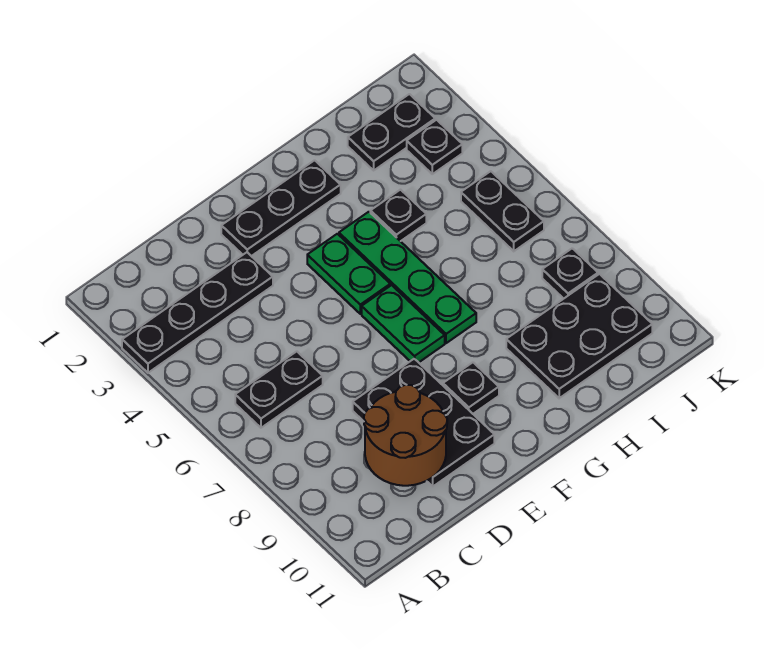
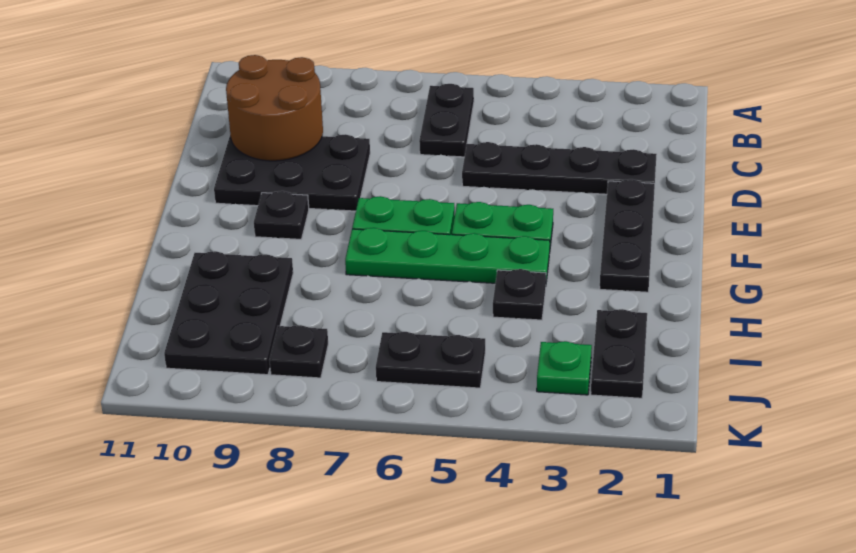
black 1x4 plate [122,252,273,373] -> black 1x4 plate turned to [462,142,657,194]
black 1x1 plate [407,120,462,174] -> green 1x1 plate [537,341,592,395]

